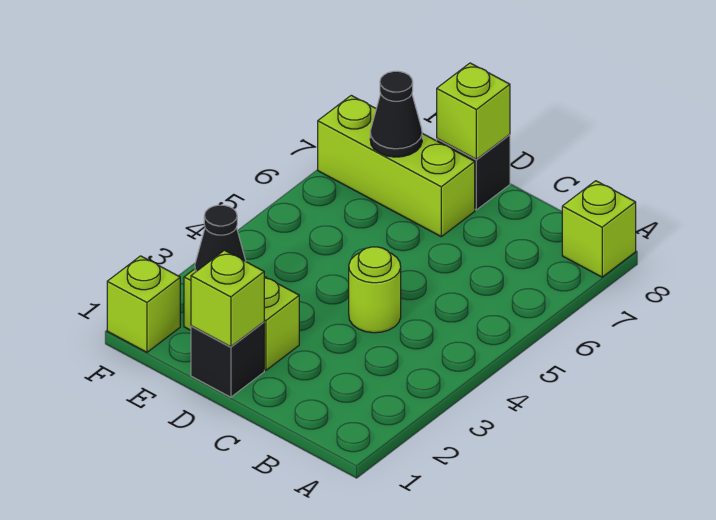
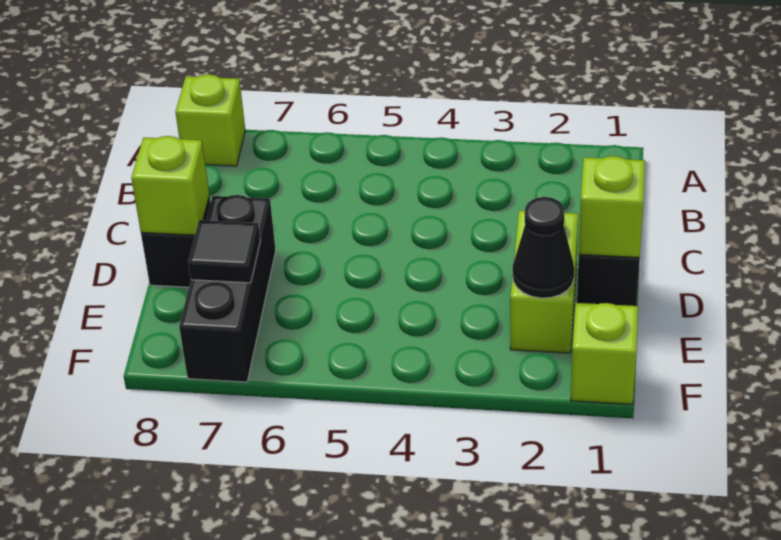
lime 1x1 round brick [349,247,401,333] -> none
lime 1x3 brick [318,95,475,237] -> black 1x3 brick [179,195,276,382]
black 1x1 cone [370,71,422,157] -> black 1x1 tile [188,220,260,283]

